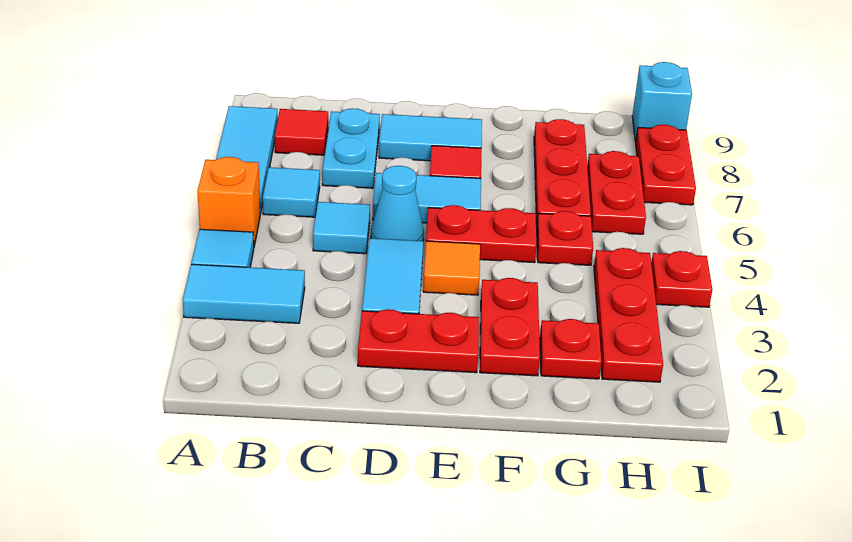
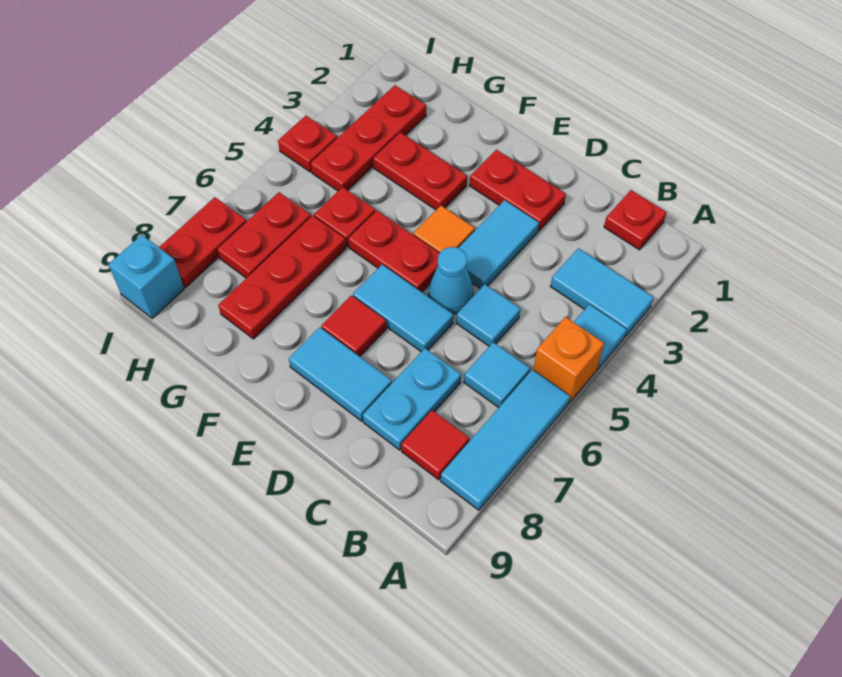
red 1x2 plate [480,278,540,376] -> red 1x2 plate turned to [373,132,467,210]
red 1x1 plate [540,319,602,379] -> red 1x1 plate moved to [604,190,667,250]

